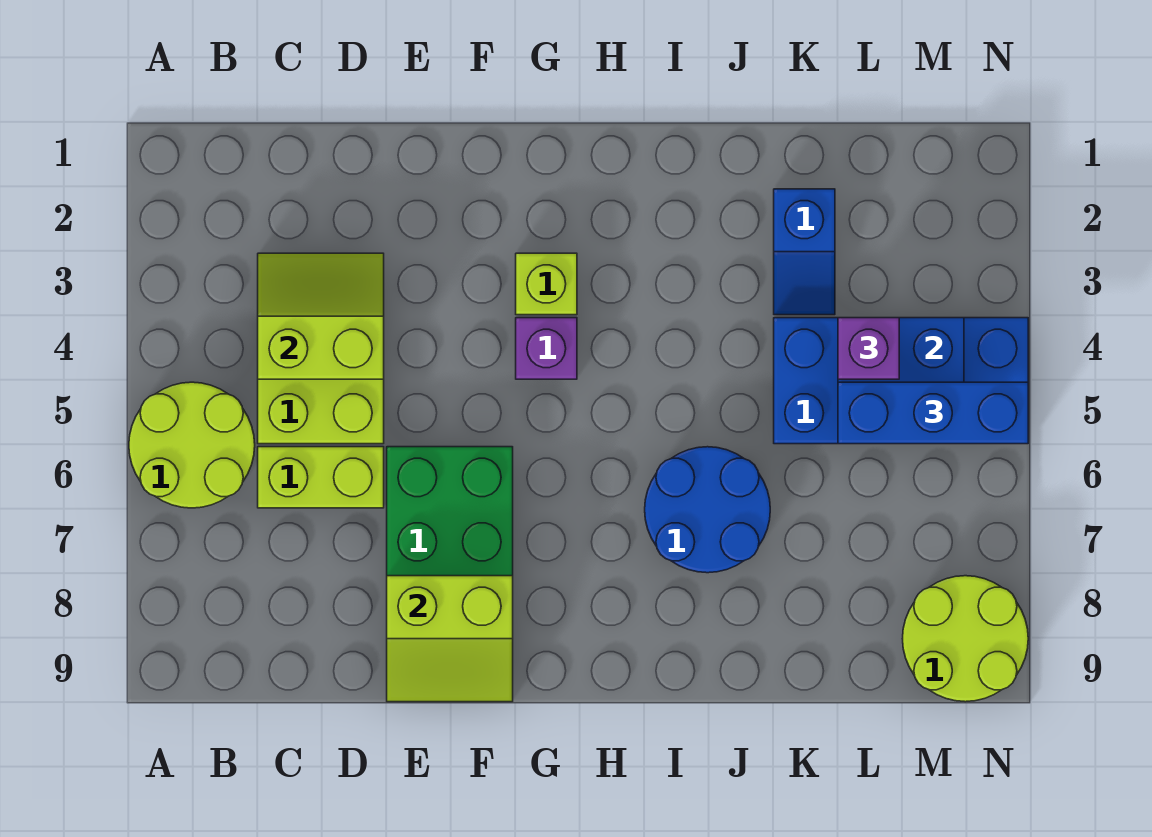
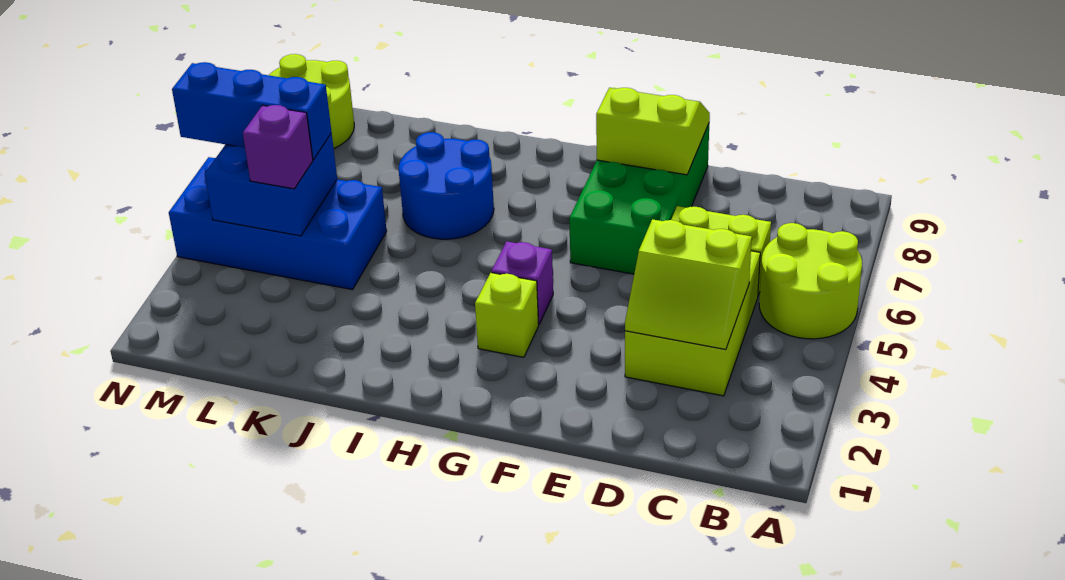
blue 1x2 slope [774,189,835,315] -> none

